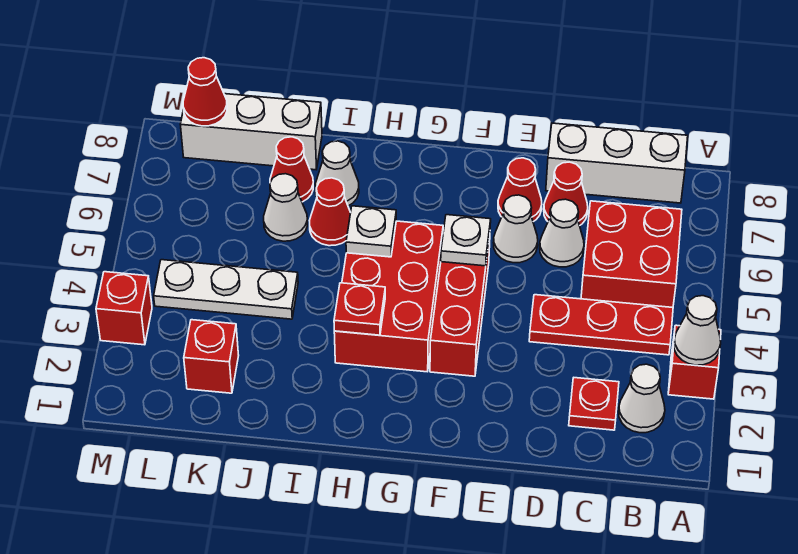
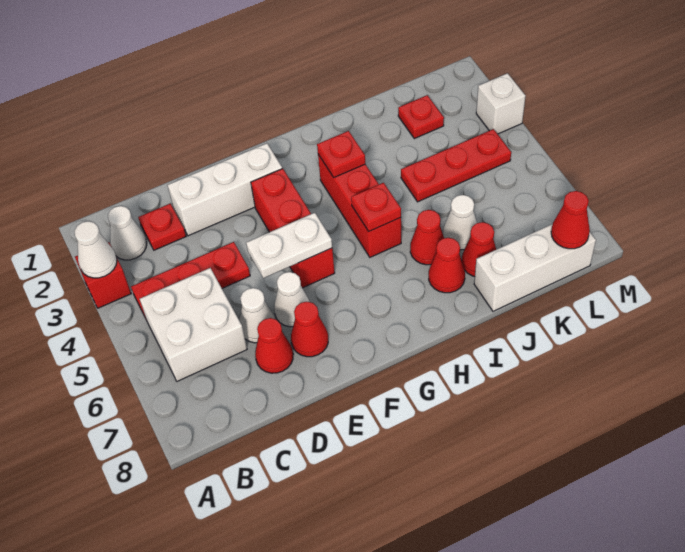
red 2x2 brick [581,201,682,307] -> white 2x2 brick [140,268,247,381]
white 1x3 brick [546,123,688,203] -> white 1x3 brick moved to [168,143,282,236]
white 1x1 plate [441,215,491,266] -> white 1x2 plate [246,213,332,278]
red 2x3 brick [334,221,443,372] -> red 1x3 brick [318,154,401,257]
white 1x1 plate [346,206,396,257] -> red 1x1 plate [351,183,401,231]
white 1x1 cone [315,141,359,206] -> red 1x1 cone [429,238,465,293]
white 1x3 plate [154,260,298,319] -> red 1x3 plate [401,129,511,202]
red 1x1 brick [184,320,239,393] -> red 1x1 plate [398,95,444,139]
red 1x1 brick [96,272,152,345] -> white 1x1 brick [476,73,525,134]

